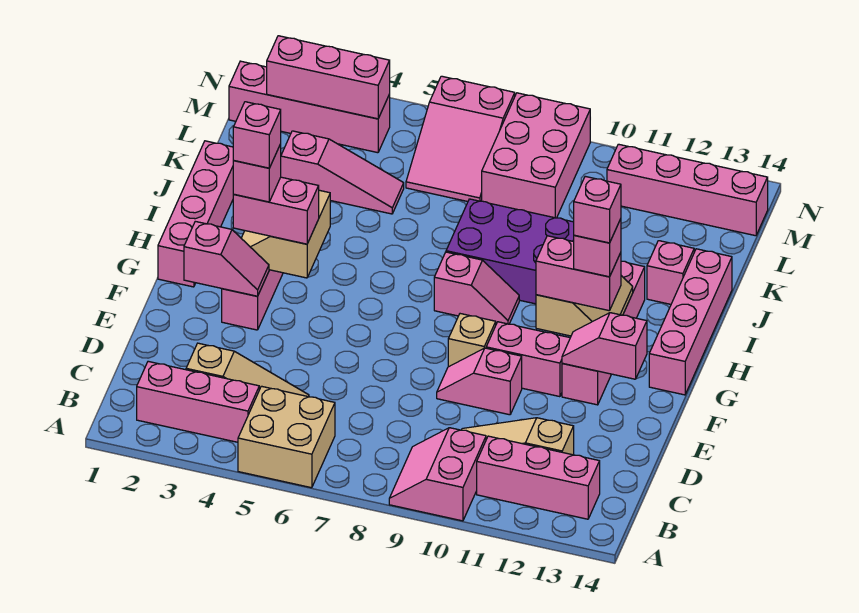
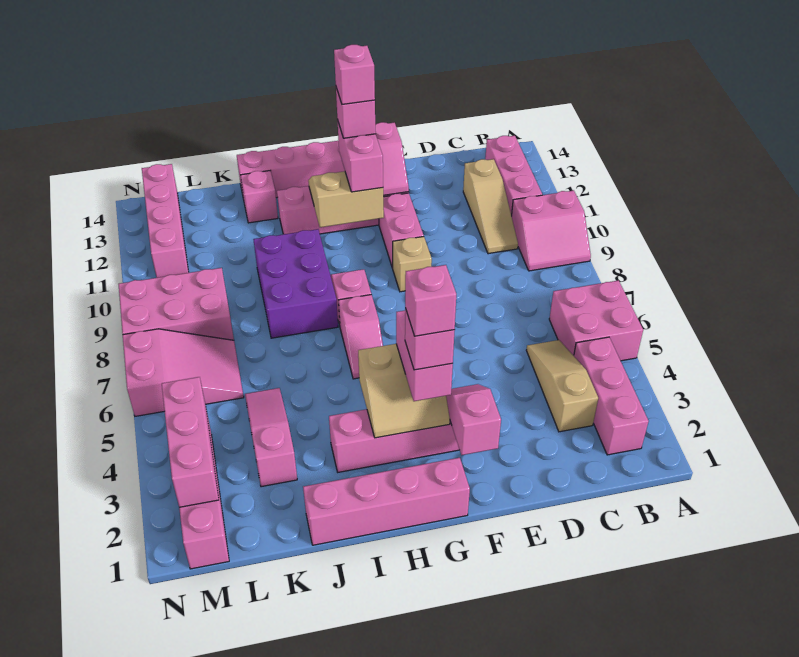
tan 2x2 brick [238,386,335,488] -> pink 2x2 brick [549,280,643,361]
pink 1x2 slope [437,348,522,415] -> pink 1x2 slope moved to [339,295,383,379]

